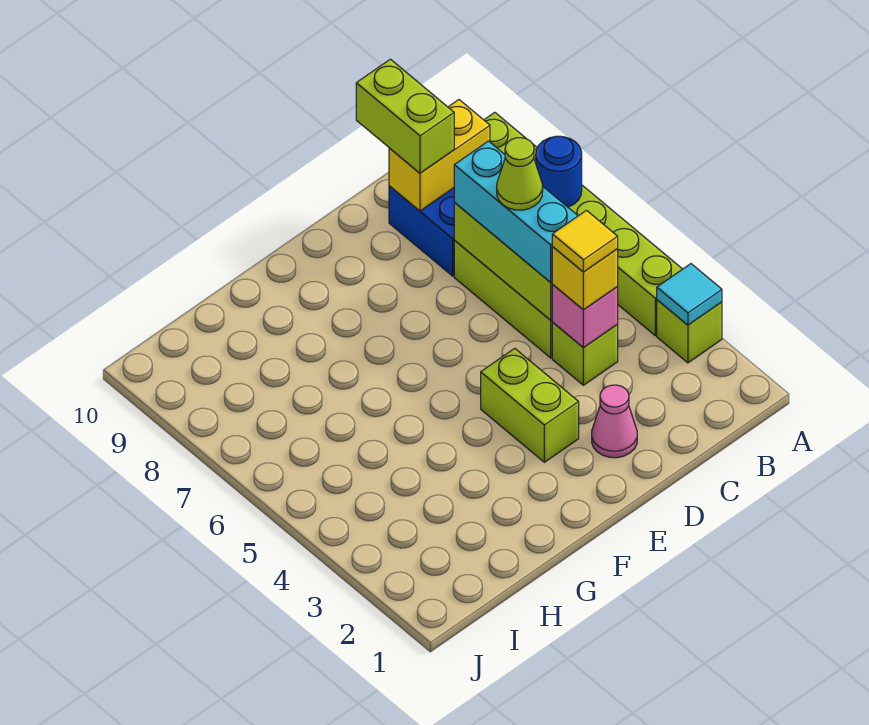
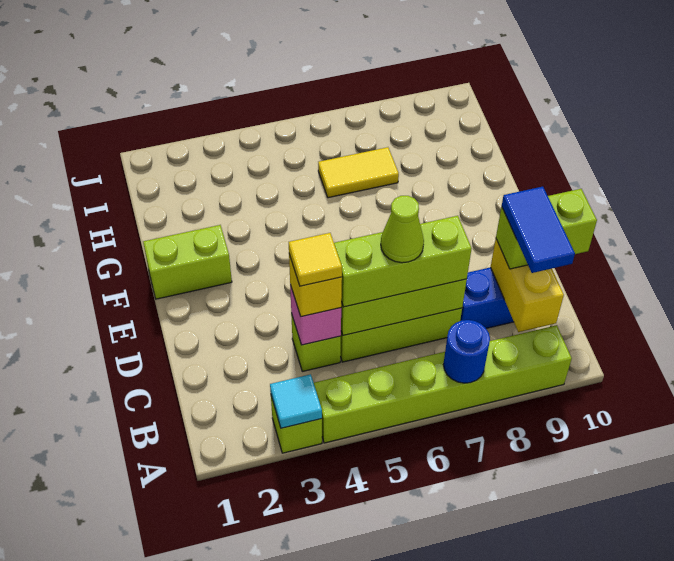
none -> blue 1x2 tile [502,187,575,273]
cyan 1x3 brick [454,141,578,282] -> lime 1x3 brick [334,216,472,307]
pink 1x1 cone [592,385,637,458] -> none
lime 1x2 brick [481,348,579,462] -> lime 1x2 brick moved to [143,225,232,299]
none -> yellow 1x2 tile [318,147,399,198]

